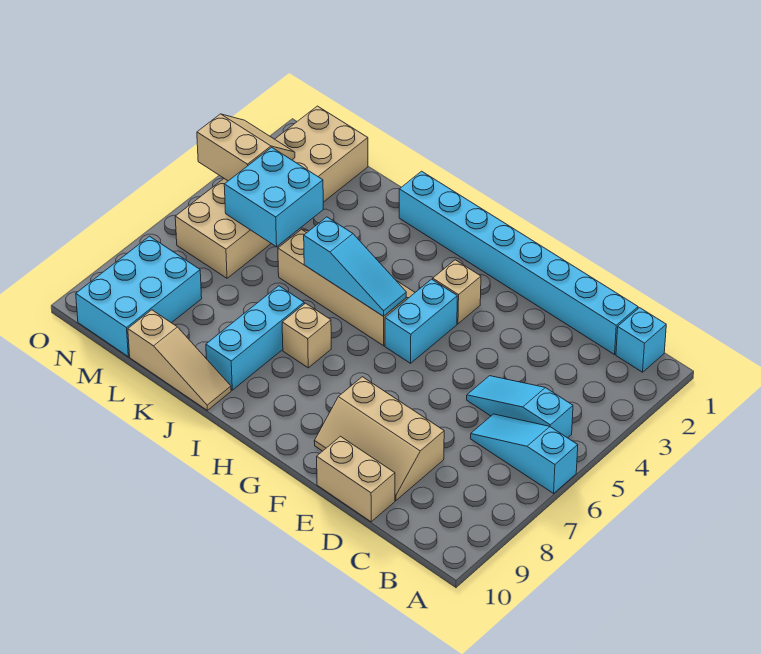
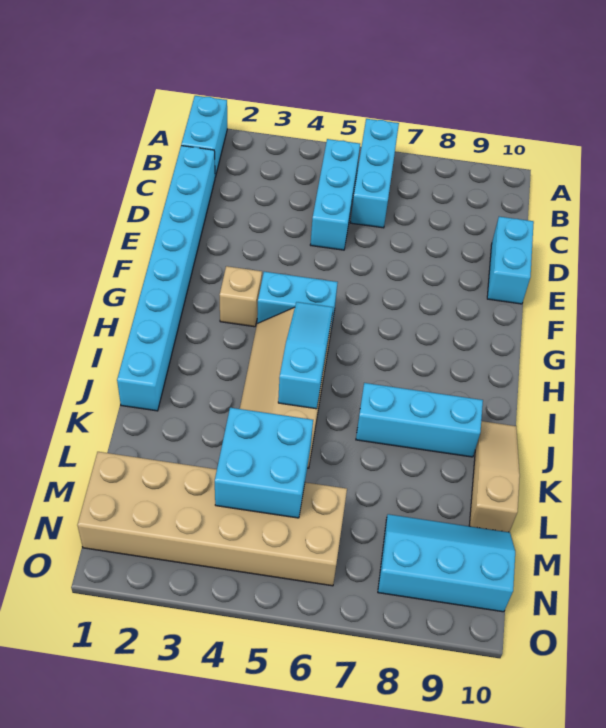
cyan 1x3 slope [470,414,578,493] -> cyan 1x3 brick [351,119,399,228]
cyan 1x1 brick [616,308,666,372] -> cyan 1x2 brick [181,96,227,177]
cyan 1x3 slope [467,376,573,438] -> cyan 1x3 brick [310,139,360,250]
tan 2x3 slope [314,377,444,500] -> none
tan 1x2 brick [317,436,395,522] -> cyan 1x2 brick [487,217,534,304]
tan 1x1 brick [282,303,331,368] -> none
cyan 2x3 brick [76,236,202,357] -> cyan 2x3 slope [378,514,515,612]
tan 2x2 slope [197,114,295,181] -> none

